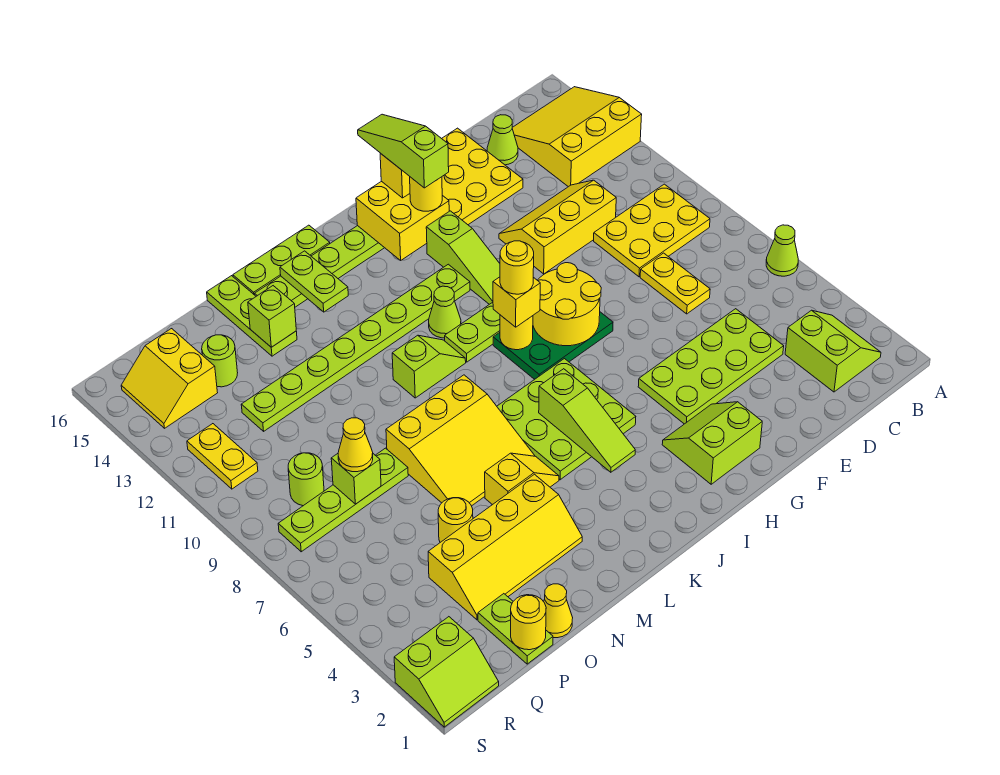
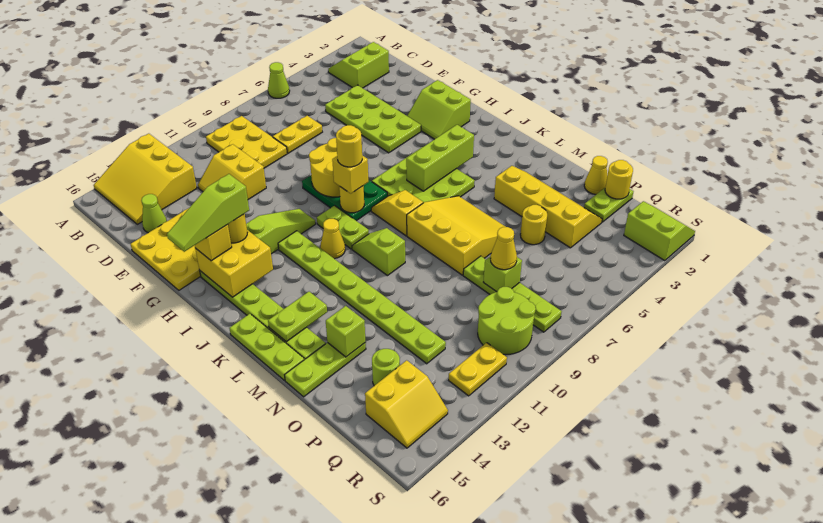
yellow 2x3 slope [499,180,616,274] -> yellow 2x2 slope [198,144,266,199]
lime 1x3 slope [539,369,635,472] -> lime 1x3 brick [406,125,474,191]
lime 1x1 cone [429,286,461,338] -> yellow 1x1 cone [320,219,345,259]
yellow 1x2 slope [485,453,559,505] -> yellow 1x2 slope moved to [371,190,423,236]
lime 1x1 round brick [288,453,324,506] -> lime 2x2 round brick [478,287,536,354]

